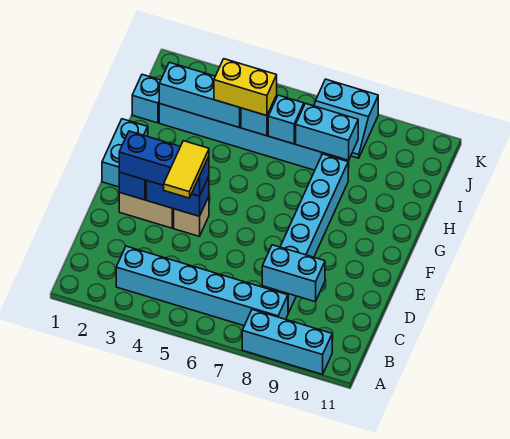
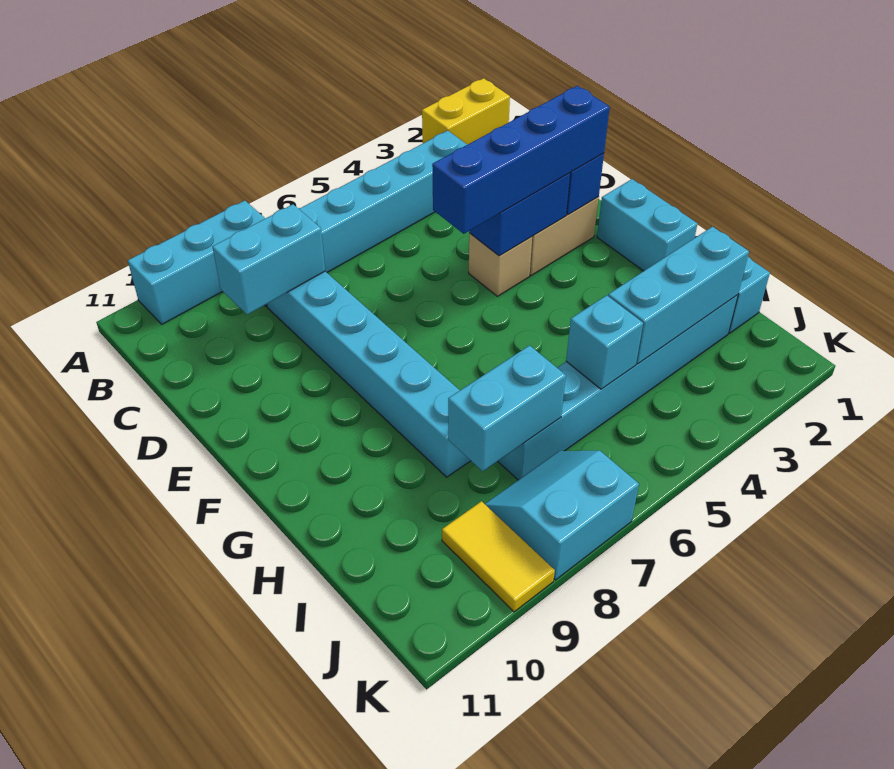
yellow 1x2 tile [163,141,209,198] -> yellow 1x2 tile moved to [442,501,555,612]
blue 1x3 brick [119,131,209,196] -> blue 1x4 brick [432,86,610,234]
yellow 1x2 brick [214,59,277,116] -> yellow 1x2 brick moved to [422,78,510,145]
cyan 1x1 brick [268,95,304,144] -> none

